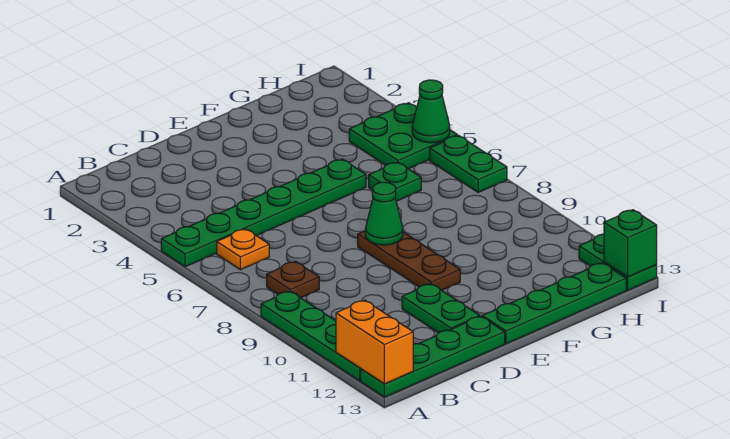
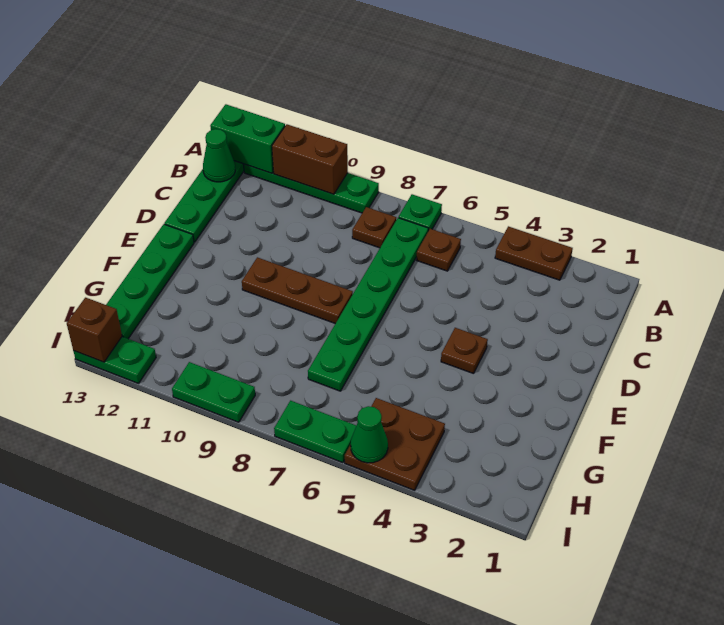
none -> brown 1x2 plate [495,226,573,280]
green 1x6 plate [161,159,366,267] -> green 1x6 plate moved to [308,218,428,391]
none -> brown 1x2 brick [272,124,348,194]
orange 1x2 brick [336,300,413,384] -> green 1x2 brick [210,104,285,173]
orange 1x1 plate [217,229,269,270] -> brown 1x1 plate [417,229,461,271]
green 1x2 plate [402,284,480,333] -> green 1x2 plate moved to [172,362,255,422]
none -> brown 1x1 plate [441,328,488,374]
green 1x1 cone [365,182,403,245] -> green 1x1 cone moved to [203,129,235,182]
green 1x1 plate [369,162,421,201] -> green 1x1 plate moved to [399,194,442,231]
green 2x2 plate [349,103,457,169] -> brown 2x2 plate [345,398,445,490]
green 1x1 brick [604,210,657,277] -> brown 1x1 brick [67,298,122,362]

